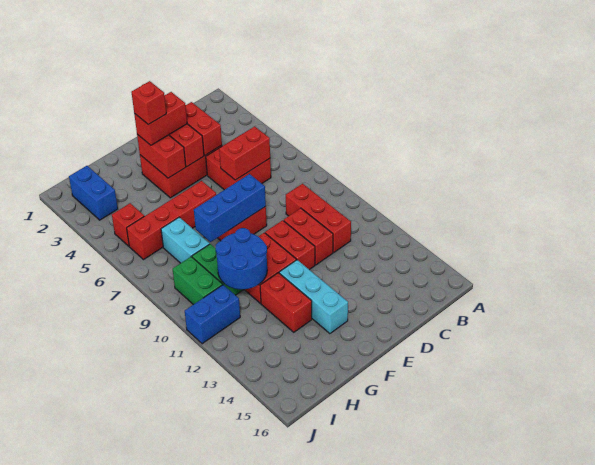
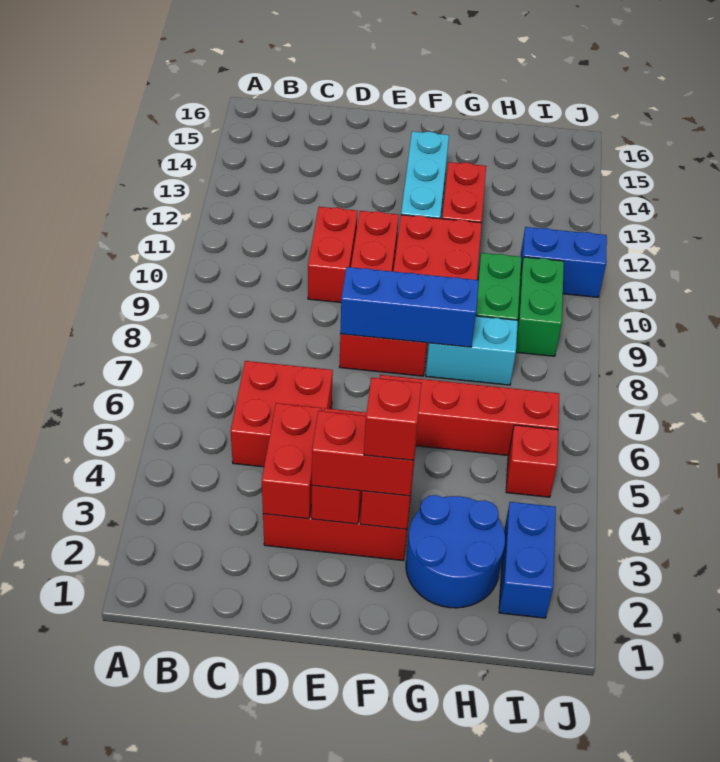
red 1x2 brick [219,126,270,180] -> none
red 1x3 brick [286,184,351,252] -> none
blue 2x2 round brick [215,228,267,289] -> blue 2x2 round brick moved to [406,495,505,608]
cyan 1x2 brick [161,217,210,263] -> cyan 1x2 brick turned to [426,316,518,385]

